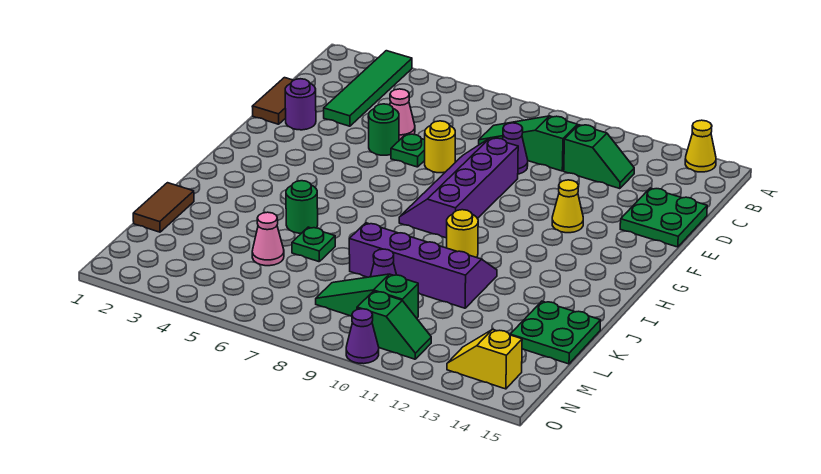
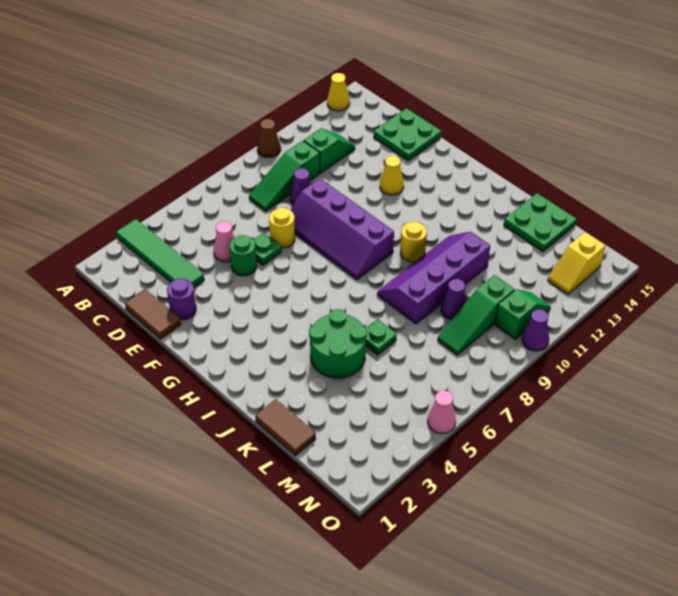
none -> brown 1x1 cone [257,119,281,157]
green 1x1 round brick [286,181,318,233] -> green 2x2 round brick [309,309,367,378]
pink 1x1 cone [252,212,284,266] -> pink 1x1 cone moved to [428,391,456,433]

